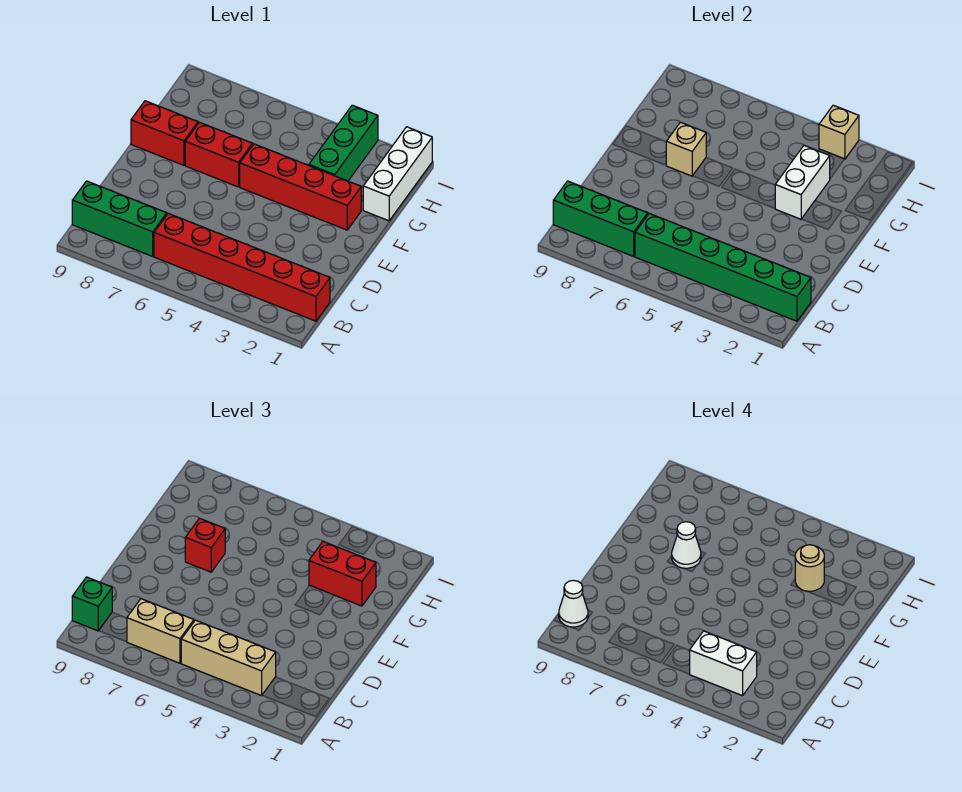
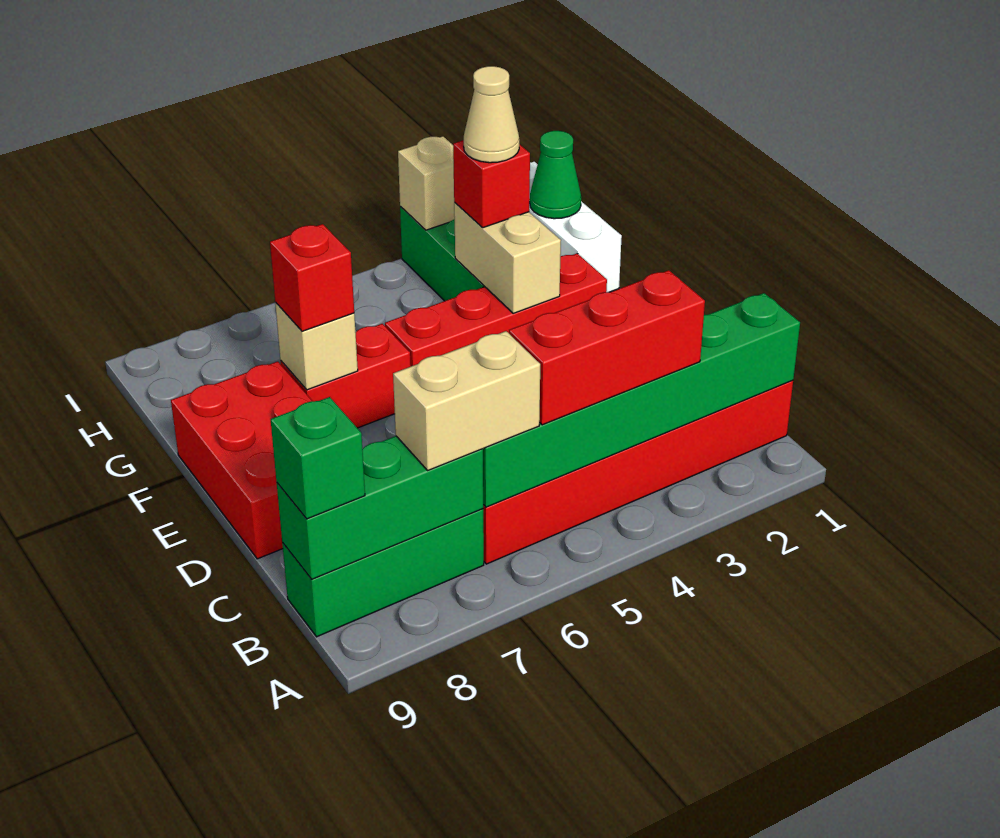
tan 1x3 brick [181,620,276,696] -> red 1x3 brick [509,270,705,425]
white 1x2 brick [690,631,757,696] -> none
white 1x1 cone [559,580,588,627] -> none
white 1x2 brick [775,146,830,219] -> tan 1x2 brick [454,203,561,313]
white 1x1 cone [672,522,701,568] -> none
red 1x2 brick [131,101,198,165] -> red 2x3 brick [171,361,312,559]
red 1x2 brick [309,542,376,606] -> red 1x1 brick [453,140,530,228]
tan 1x1 round brick [795,545,824,592] -> tan 1x1 cone [464,66,519,163]
none -> green 1x1 cone [530,131,581,219]

